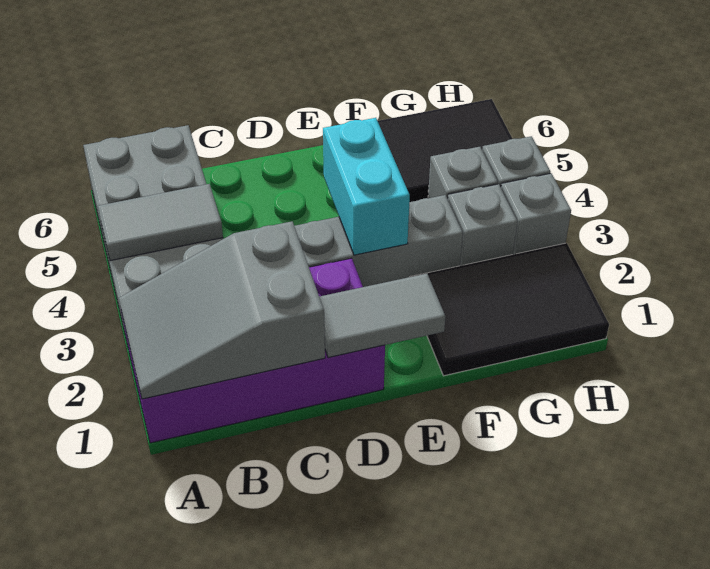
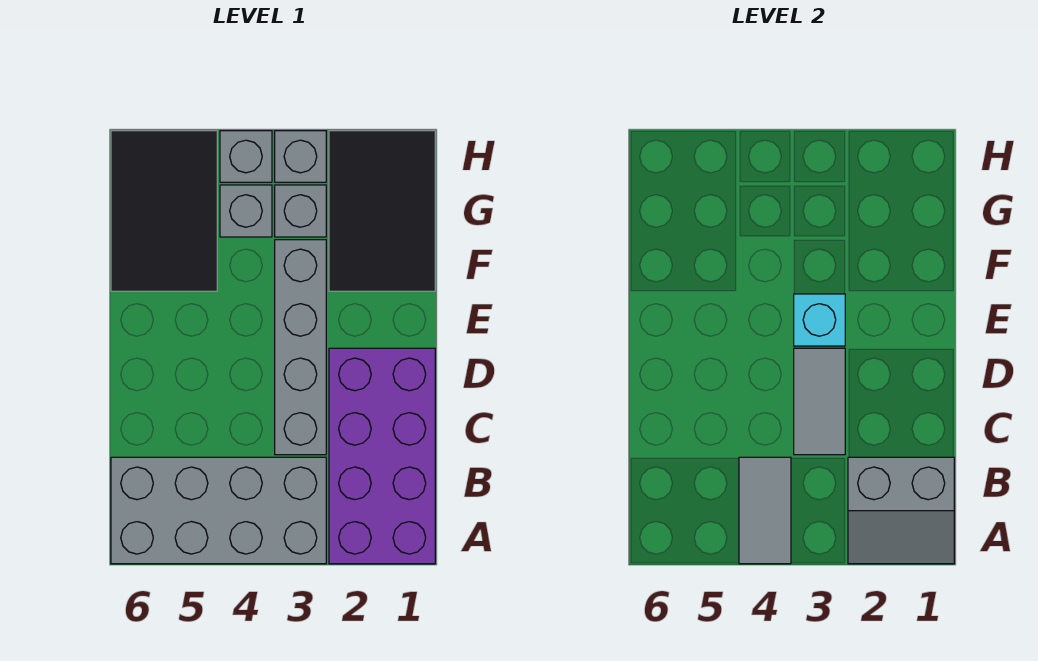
grey 2x3 slope [119,221,325,399] -> grey 2x2 slope [848,457,954,564]
grey 1x2 tile [319,274,446,358] -> grey 1x2 tile moved to [794,348,845,455]
cyan 1x2 brick [323,118,410,255] -> cyan 1x1 brick [794,294,845,346]

